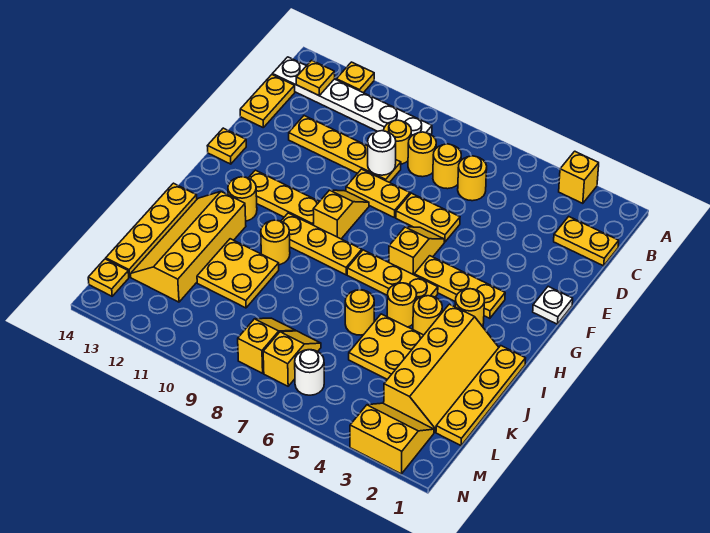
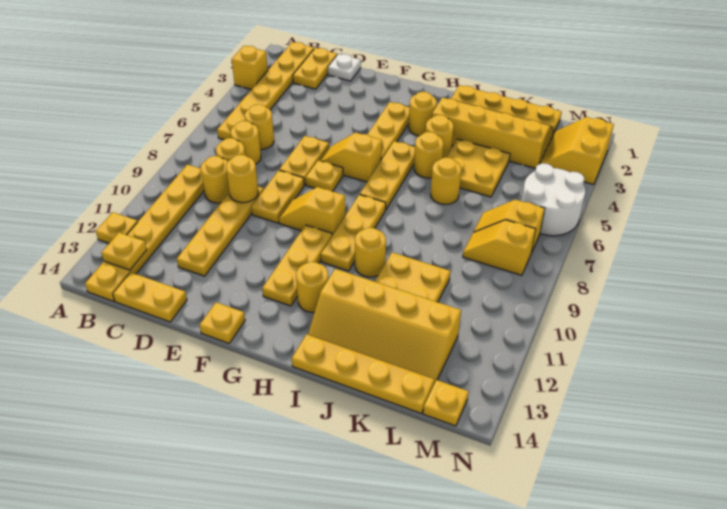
none -> yellow 1x6 plate [217,42,314,140]
white 1x6 plate [272,57,432,136] -> yellow 1x6 plate [85,164,204,301]
white 1x1 round brick [368,131,396,175] -> yellow 1x1 round brick [226,155,258,203]
white 1x1 plate [533,286,573,324] -> white 1x1 plate moved to [328,54,361,81]
none -> yellow 1x1 plate [306,160,343,192]
white 1x1 round brick [295,350,324,395] -> white 2x2 round brick [521,163,585,236]

